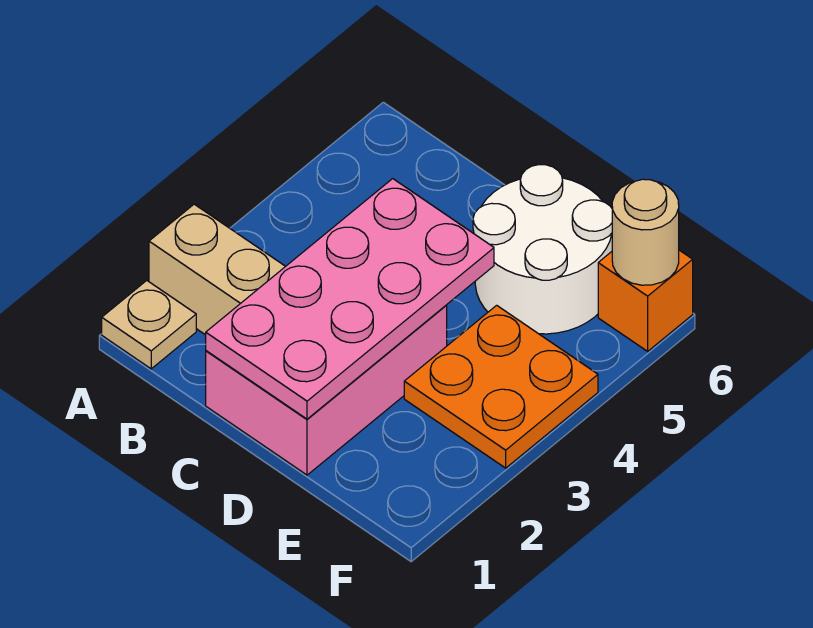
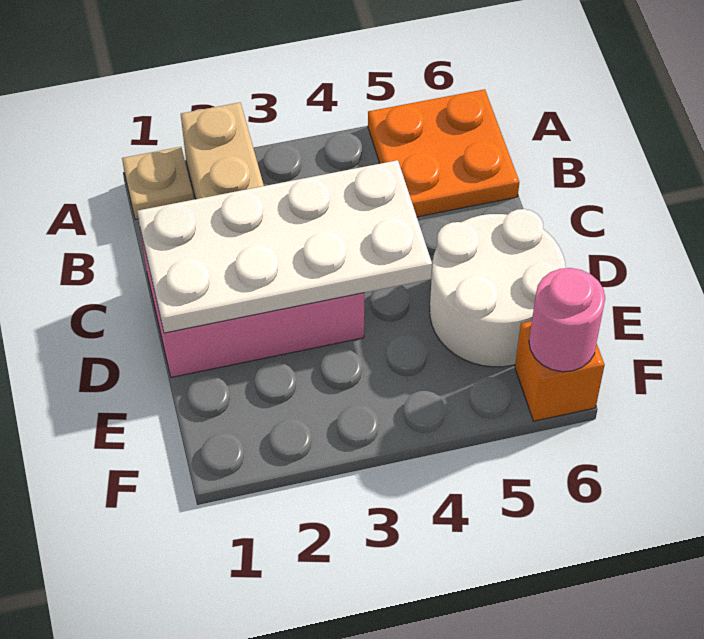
pink 2x4 plate [206,179,494,419] -> white 2x4 plate [137,160,432,333]
orange 2x2 plate [404,305,598,468] -> orange 2x2 plate moved to [368,89,519,217]
tan 1x1 round brick [612,179,679,285] -> pink 1x1 round brick [529,268,605,372]

